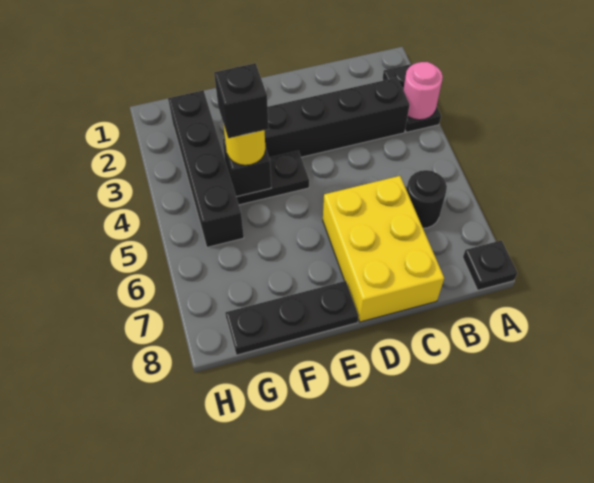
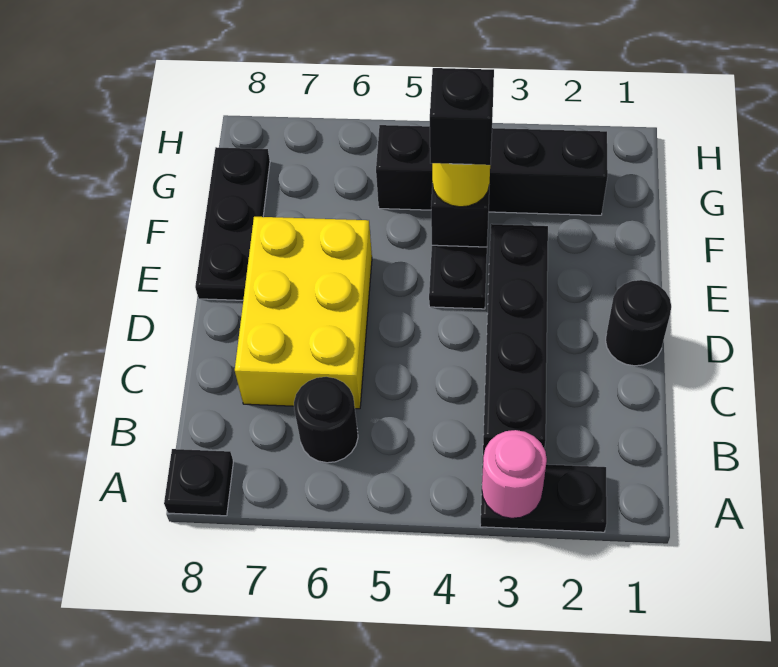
yellow 2x3 brick [323,176,444,322] -> yellow 2x3 brick turned to [235,217,372,409]
none -> black 1x1 round brick [606,280,671,366]

